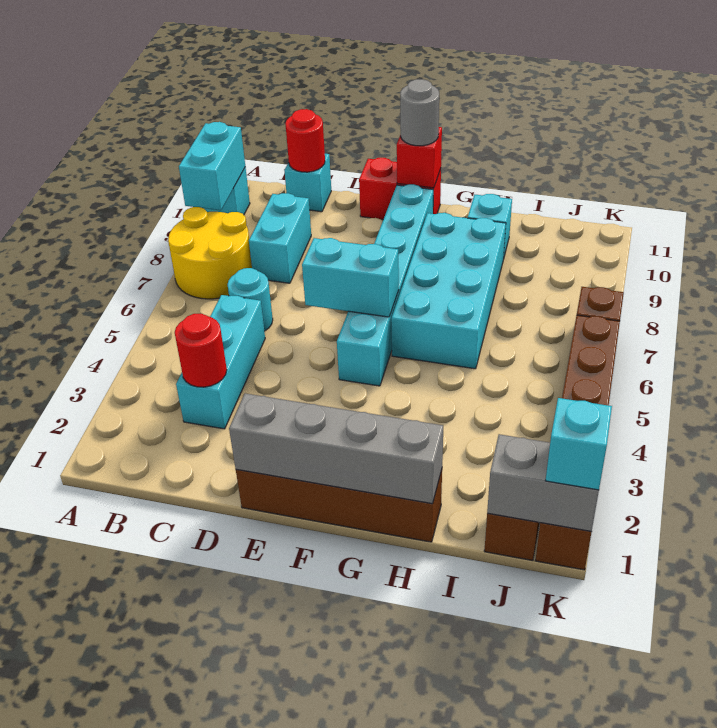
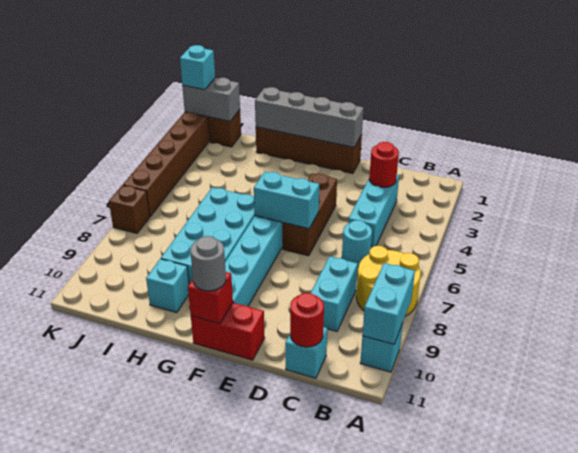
none -> brown 1x3 brick [282,173,337,256]

